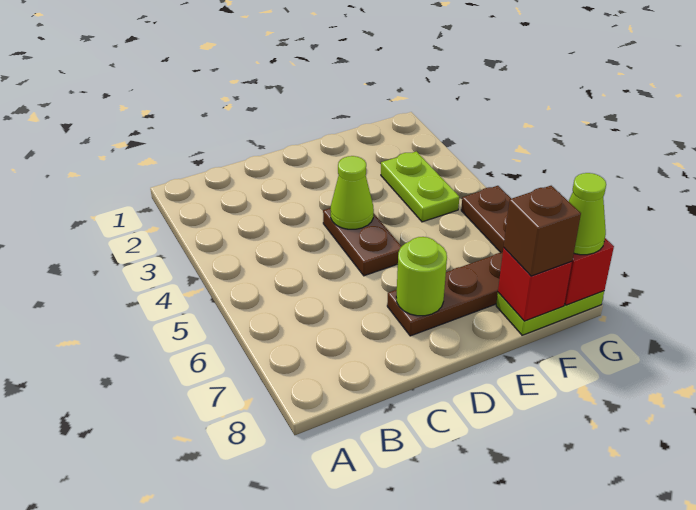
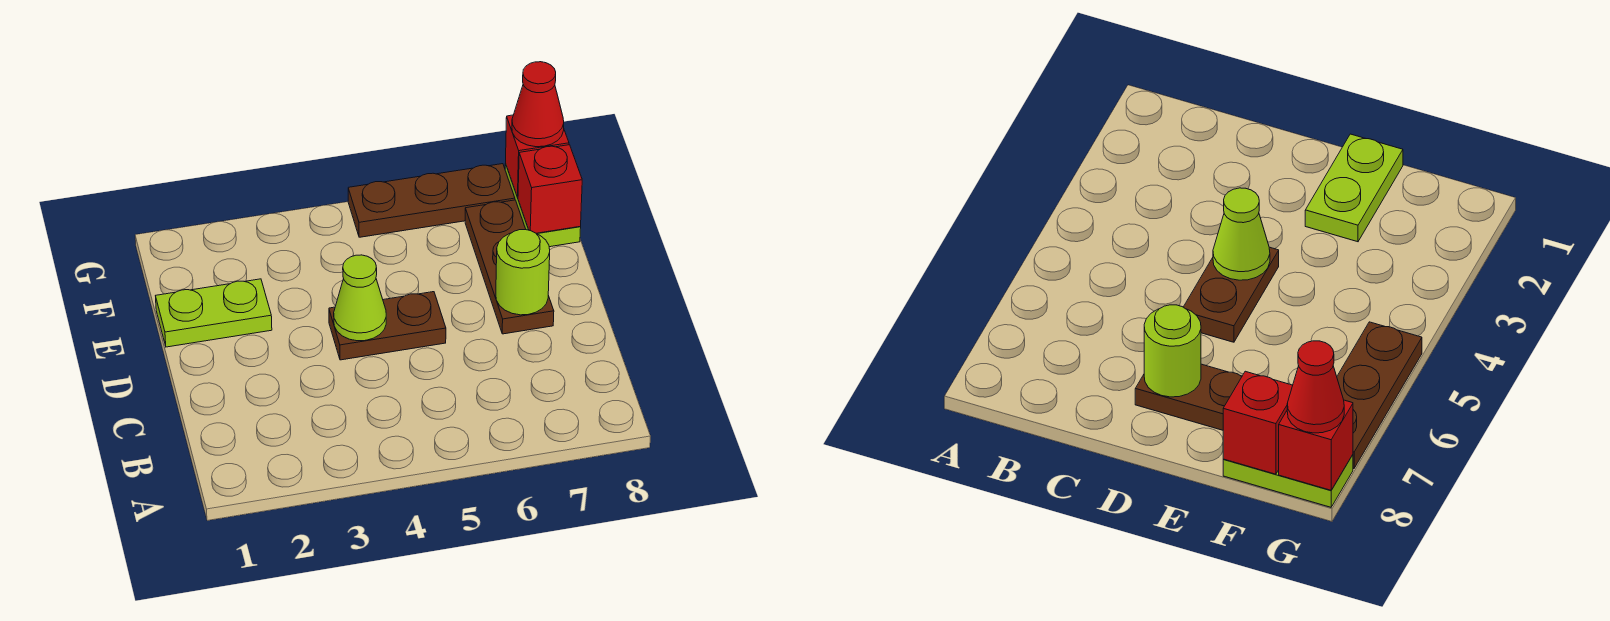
lime 1x2 plate [381,151,459,222] -> lime 1x2 plate moved to [156,279,272,347]
brown 1x1 brick [504,186,581,276] -> none
lime 1x1 cone [569,173,606,255] -> red 1x1 cone [512,62,564,147]

